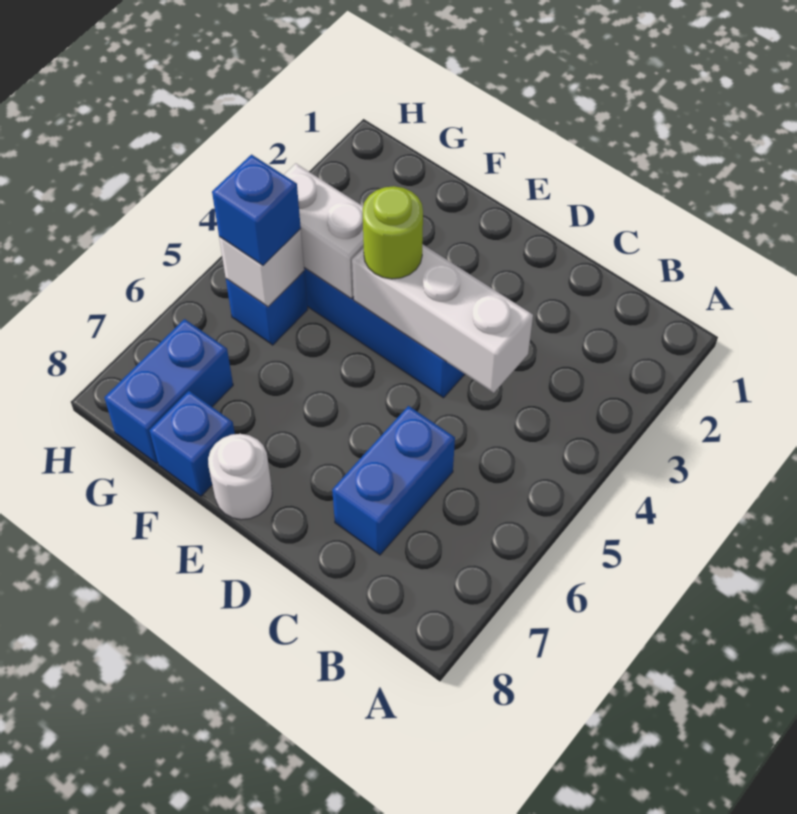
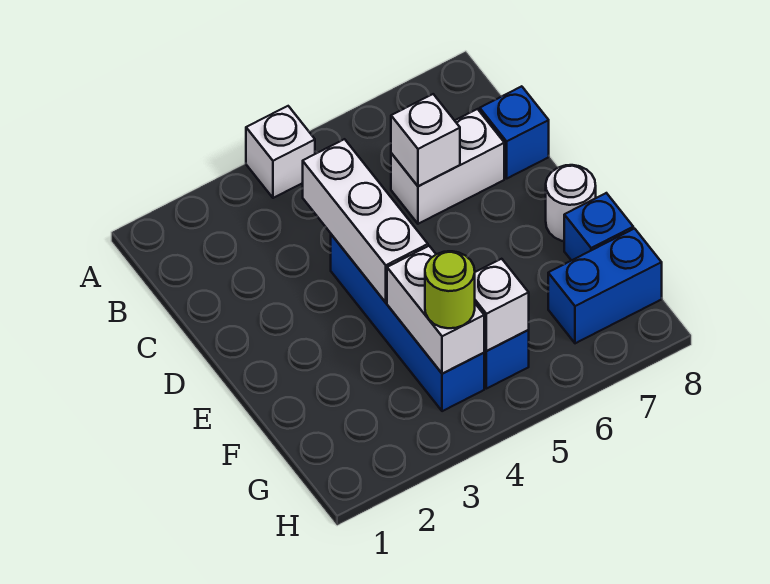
none -> white 1x1 brick [246,106,315,198]
blue 1x2 brick [332,406,455,555] -> white 1x2 brick [391,109,504,224]
none -> white 1x1 brick [391,94,460,186]
lime 1x1 round brick [362,186,423,279] -> lime 1x1 round brick moved to [425,251,475,328]
blue 1x1 brick [212,155,301,265] -> blue 1x1 brick moved to [480,86,549,178]

